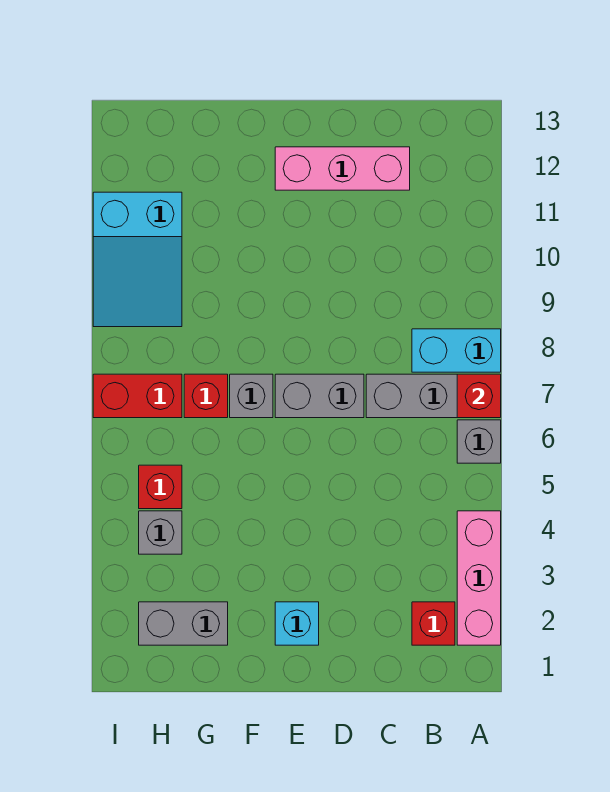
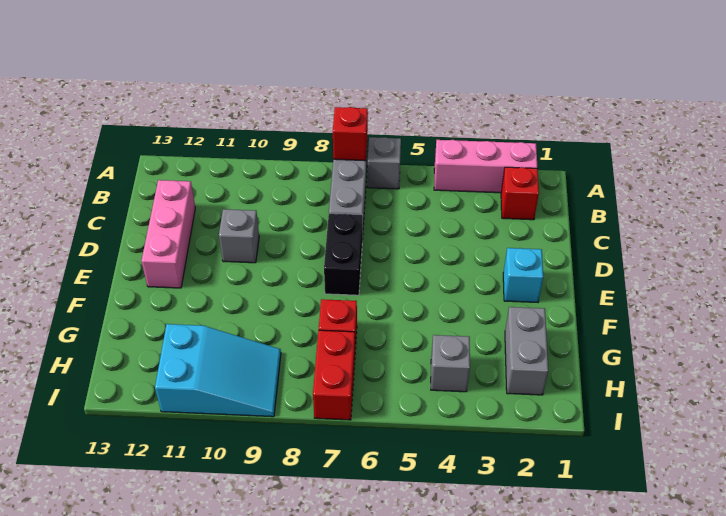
cyan 1x2 brick [412,329,501,372] -> none
grey 1x2 brick [275,374,364,418] -> black 1x2 brick [324,213,362,295]
grey 1x1 brick [230,374,273,418] -> grey 1x1 brick moved to [219,209,259,263]
red 1x1 brick [139,465,182,509] -> none

